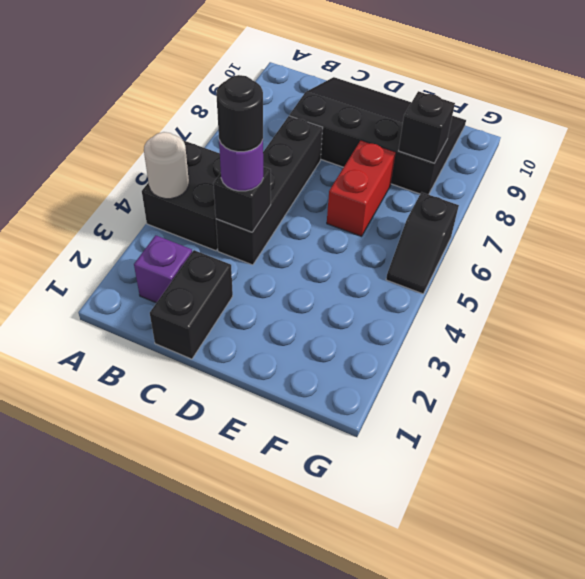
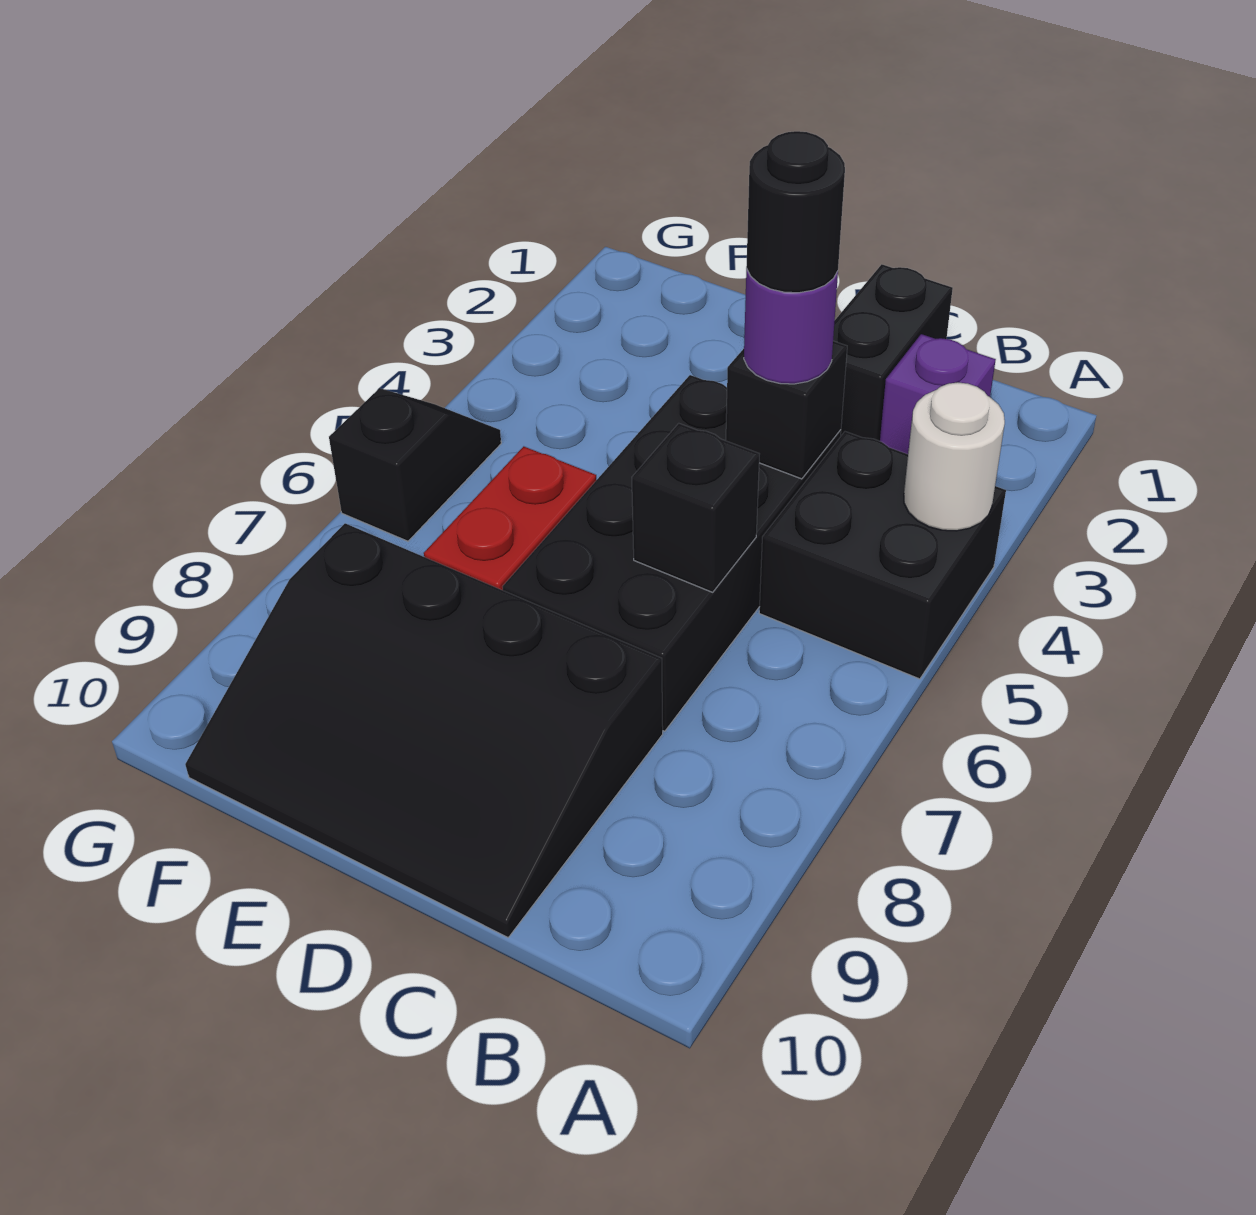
black 1x4 brick [216,116,323,265] -> black 2x4 brick [502,375,841,731]
black 1x1 brick [399,91,455,163] -> black 1x1 brick moved to [632,423,759,592]

